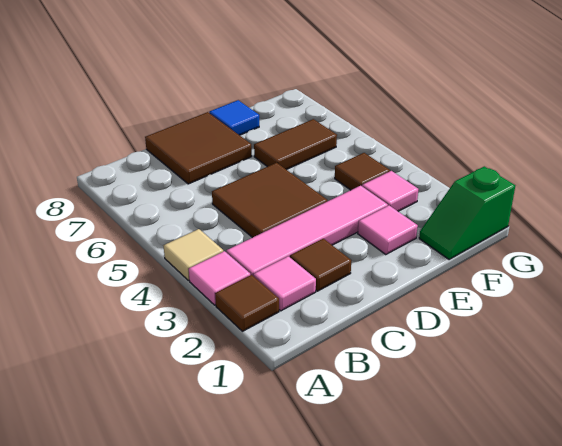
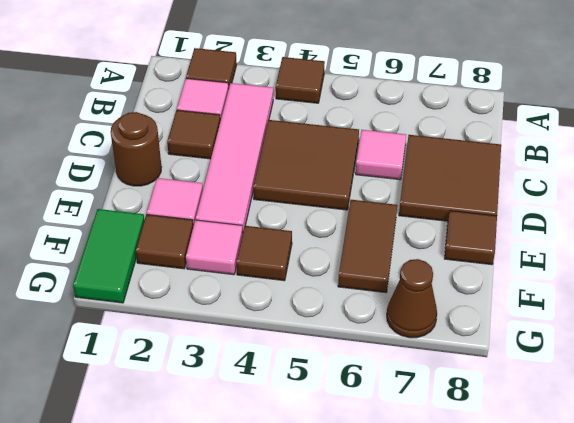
pink 1x1 tile [189,251,250,305] -> pink 1x1 tile moved to [356,130,406,180]
tan 1x1 tile [163,229,223,281] -> brown 1x1 tile [276,57,325,103]
none -> brown 1x1 round brick [111,112,161,186]
blue 1x1 tile [209,100,259,135] -> brown 1x1 tile [445,211,497,265]
green 1x2 slope [419,166,515,260] -> green 1x2 tile [73,209,144,303]
none -> brown 1x1 tile [136,214,193,269]
none -> brown 1x1 cone [387,259,437,338]

